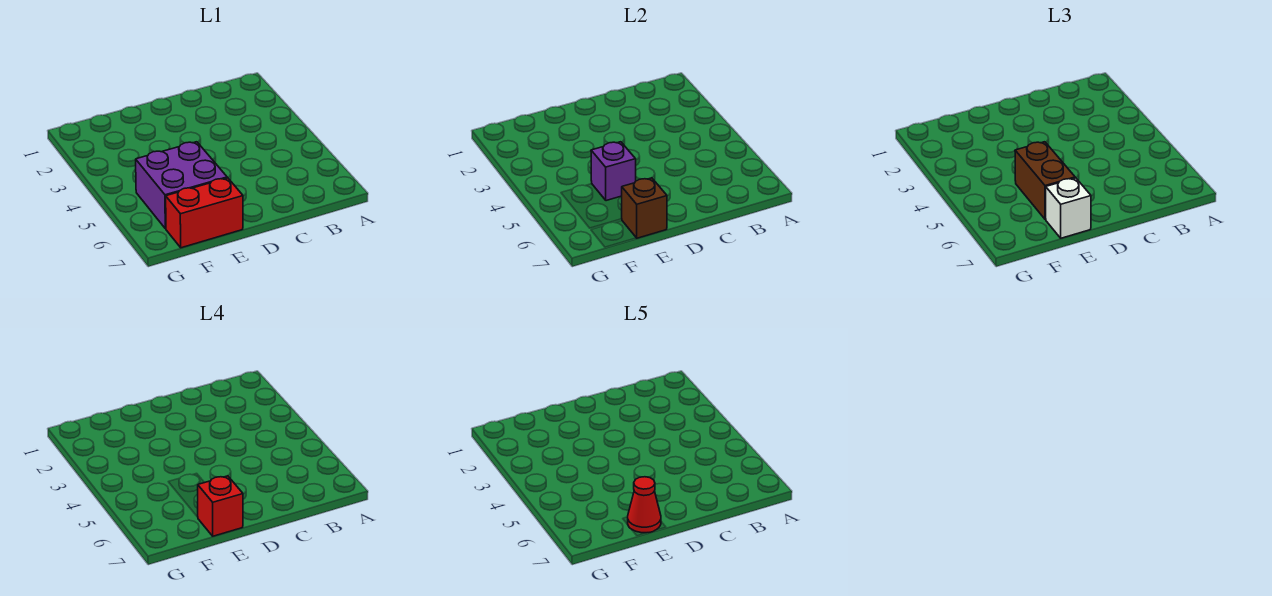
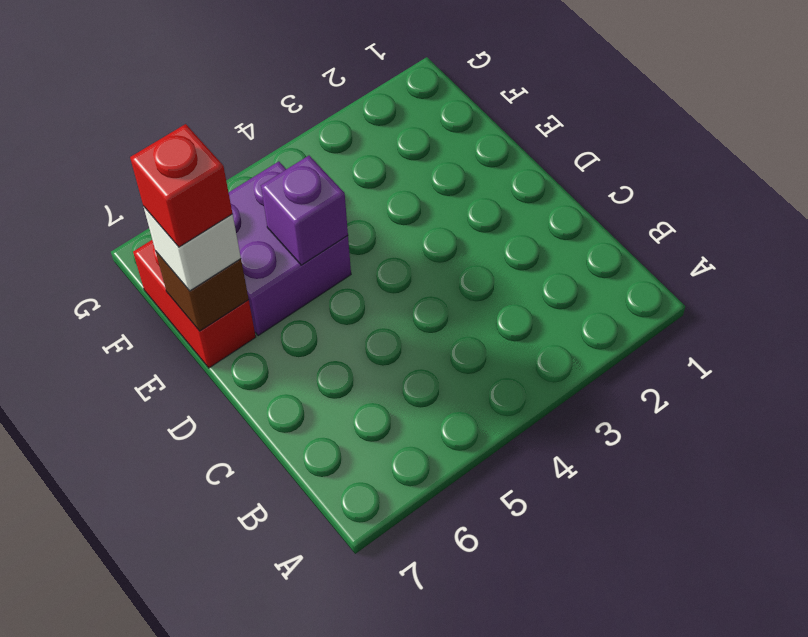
brown 1x2 brick [1015,142,1075,219] -> none
red 1x1 cone [628,477,661,533] -> none

